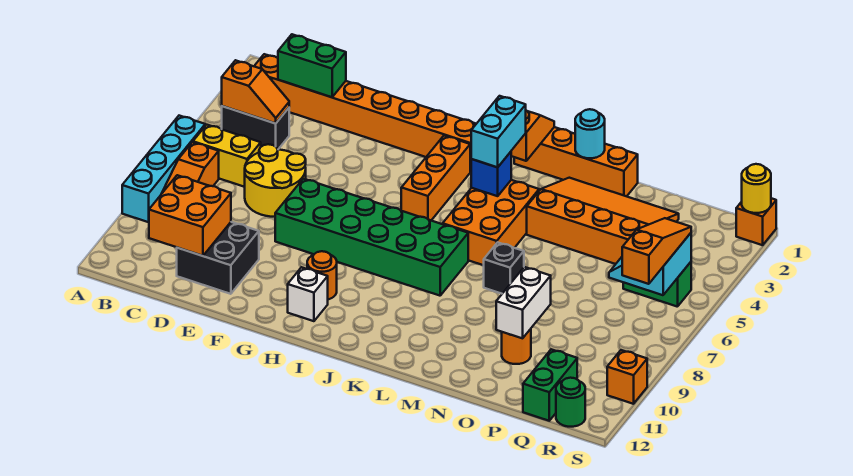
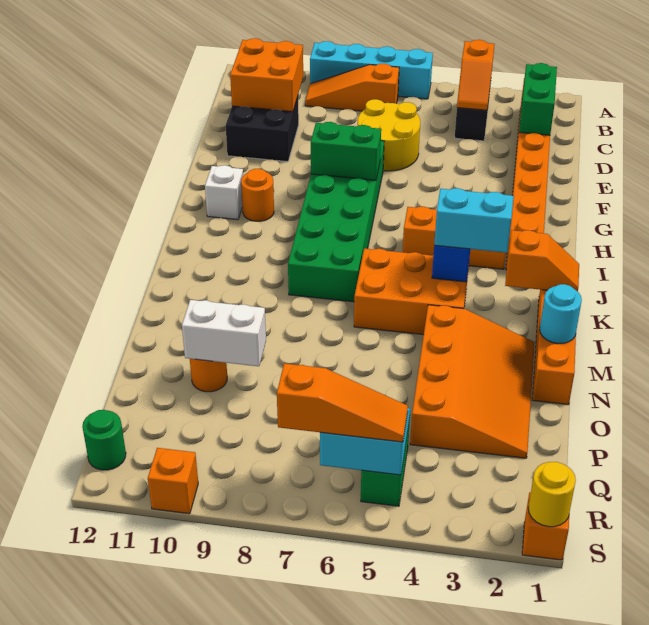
yellow 1x2 brick [193,125,261,187] -> none
black 1x1 brick [484,242,524,294] -> none
green 1x2 brick [523,349,577,421] -> green 1x2 brick moved to [311,122,381,180]

